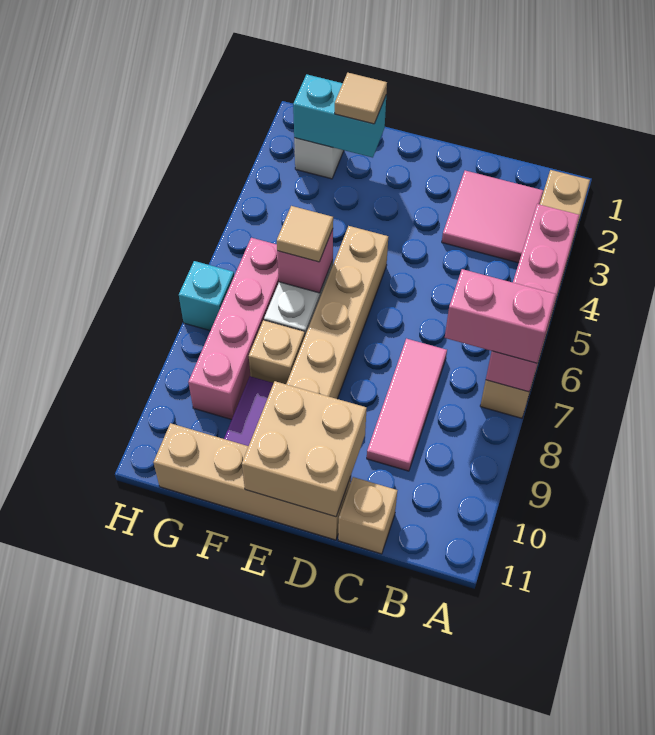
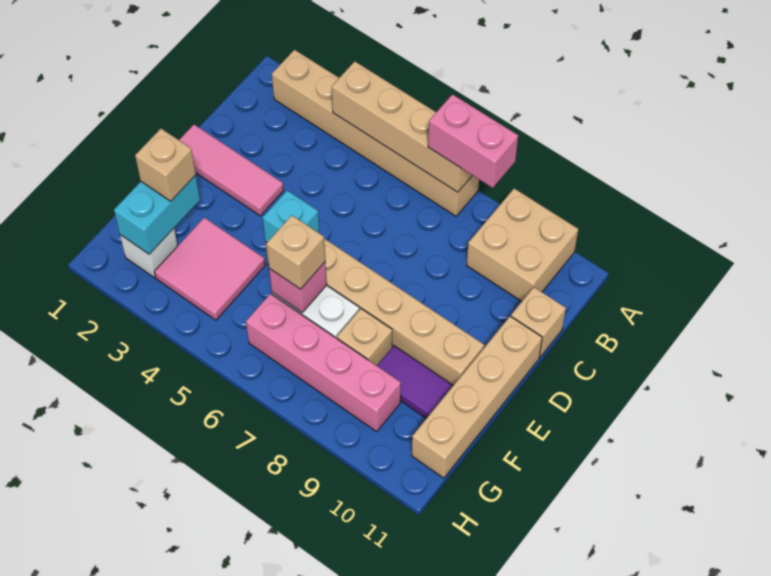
pink 1x4 brick [486,204,579,392] -> tan 1x4 brick [332,61,472,192]
pink 1x2 brick [445,269,556,363] -> pink 1x2 brick turned to [428,94,518,188]
pink 2x2 tile [442,171,543,263] -> pink 2x2 tile moved to [154,218,265,320]
pink 1x3 tile [367,339,447,471] -> pink 1x3 tile moved to [179,125,284,216]
tan 2x2 brick [242,381,367,517] -> tan 2x2 brick moved to [467,188,578,301]
tan 1x1 tile [335,73,387,124] -> tan 1x1 brick [135,129,196,201]
tan 1x1 tile [277,206,333,262] -> tan 1x1 brick [266,215,325,289]
cyan 1x1 brick [179,261,234,331] -> cyan 1x1 brick moved to [263,190,319,243]

